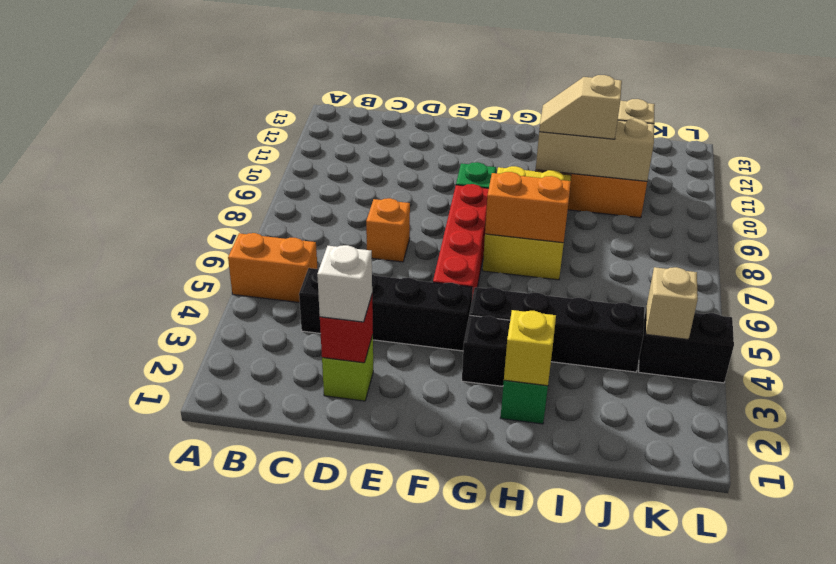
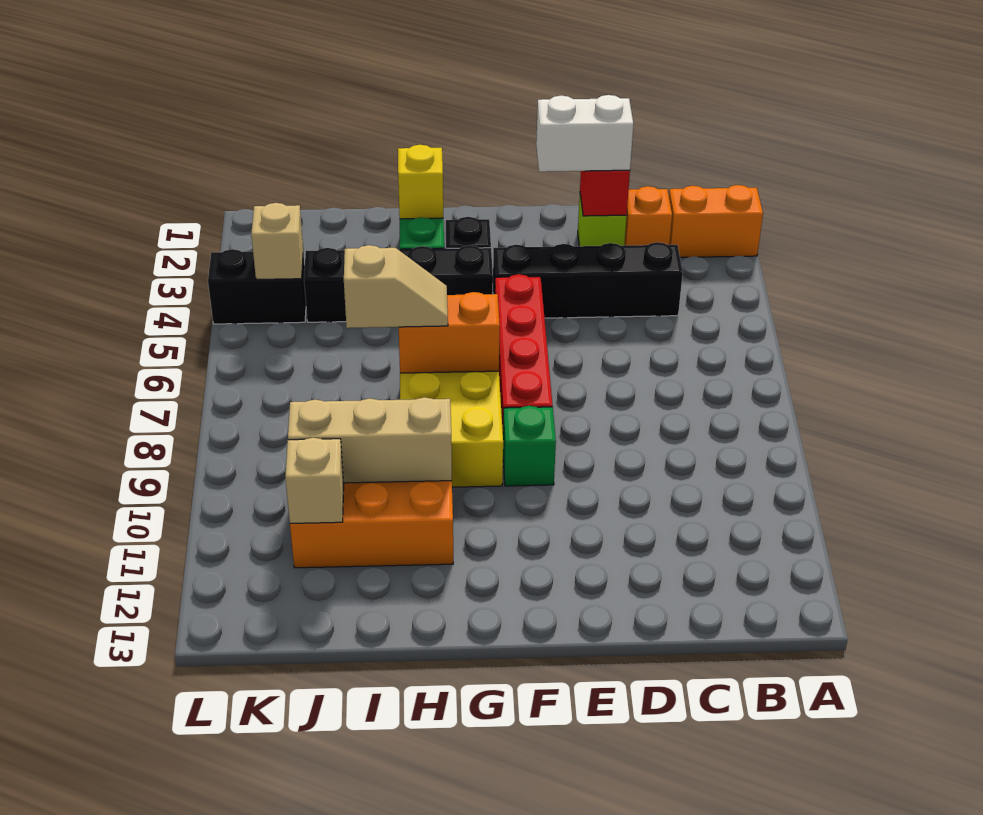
orange 1x2 brick [228,233,317,303] -> orange 1x2 brick moved to [669,185,763,257]
white 1x1 brick [317,245,372,322] -> white 1x2 brick [536,95,633,172]
orange 1x1 brick [366,198,410,262] -> orange 1x1 brick moved to [624,186,672,245]
tan 1x2 slope [539,75,622,139] -> tan 1x2 slope moved to [344,245,448,328]

